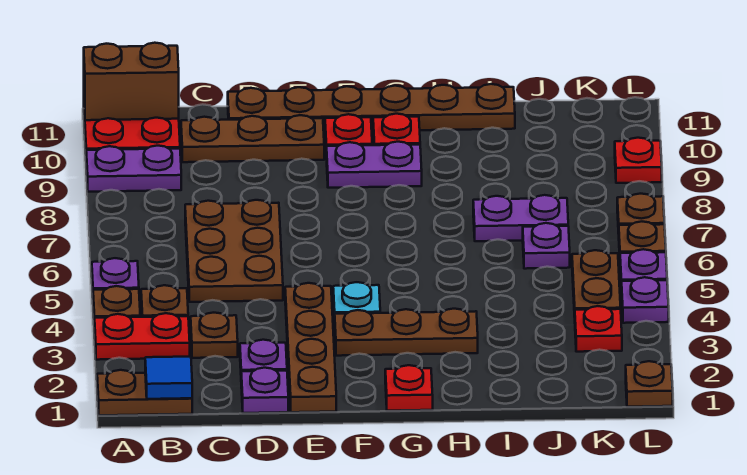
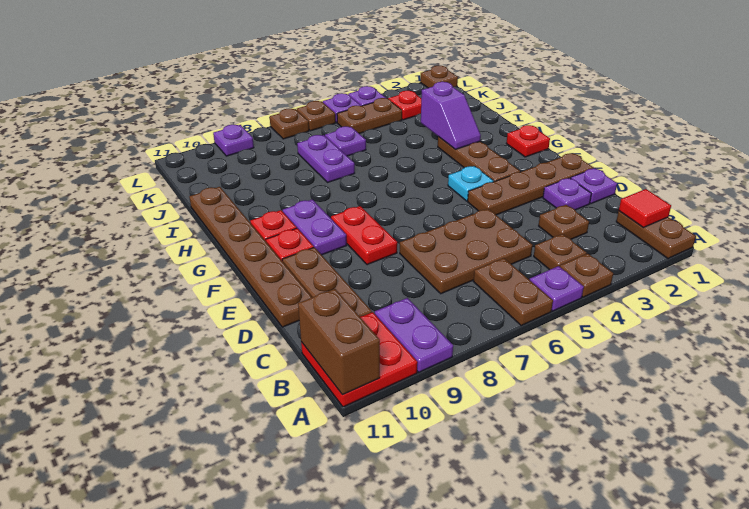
red 1x2 plate [95,313,190,360] -> red 1x2 plate moved to [331,206,397,265]
none -> brown 1x2 plate [473,258,553,326]
blue 1x1 tile [145,357,192,399] -> red 1x1 tile [619,189,671,228]
none -> purple 1x2 slope [421,82,481,149]
red 1x1 plate [615,138,662,183] -> purple 1x1 plate [213,124,254,156]

